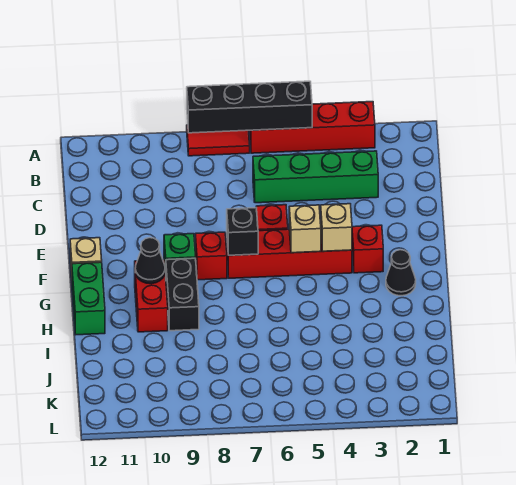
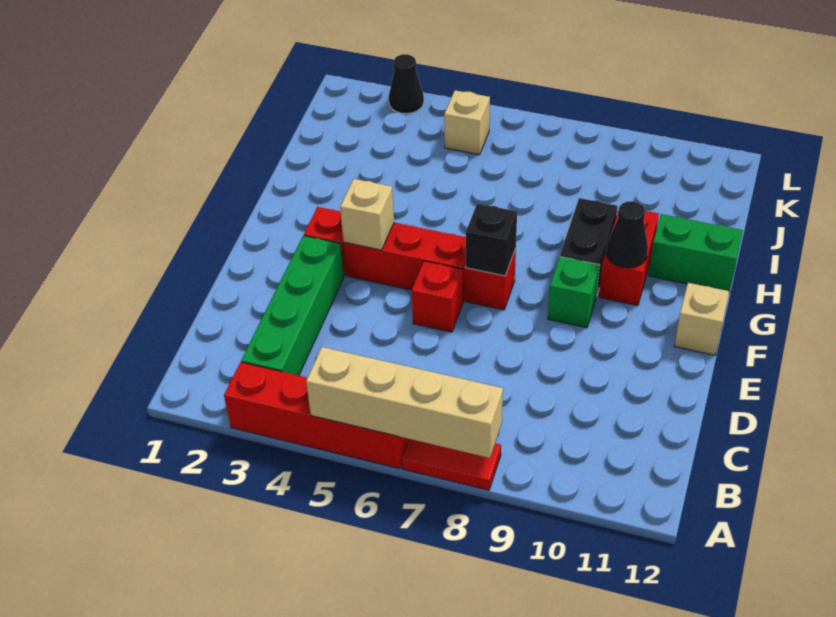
black 1x4 brick [187,81,312,133] -> tan 1x4 brick [306,347,503,458]
green 1x4 brick [253,151,378,203] -> green 1x4 brick turned to [241,236,344,376]
tan 1x1 brick [289,205,321,253] -> tan 1x1 brick moved to [444,90,490,155]
red 1x1 brick [195,232,227,280] -> none
black 1x1 cone [386,250,416,296] -> black 1x1 cone moved to [389,54,424,114]
green 1x2 brick [72,262,105,335] -> green 1x2 brick turned to [648,214,743,292]

